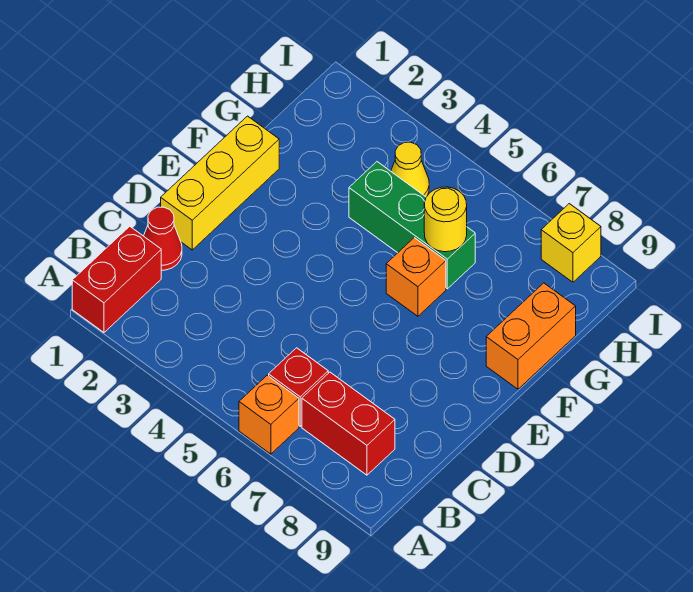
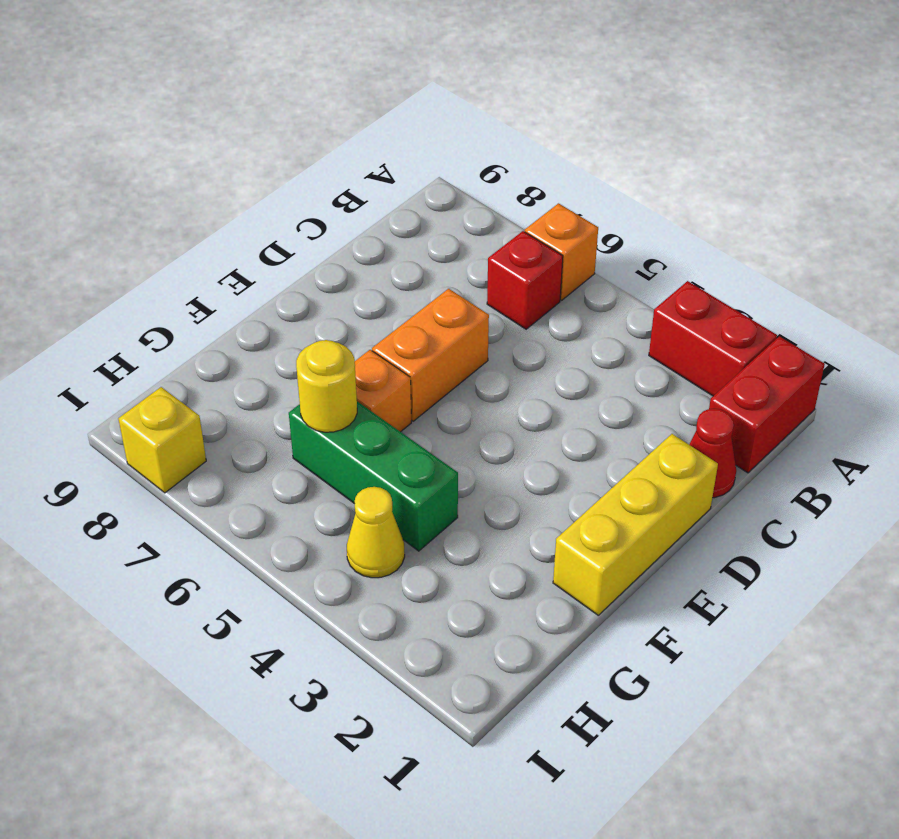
red 1x2 brick [302,372,395,475] -> red 1x2 brick moved to [649,281,777,396]
orange 1x2 brick [486,283,576,389] -> orange 1x2 brick moved to [372,289,489,421]

